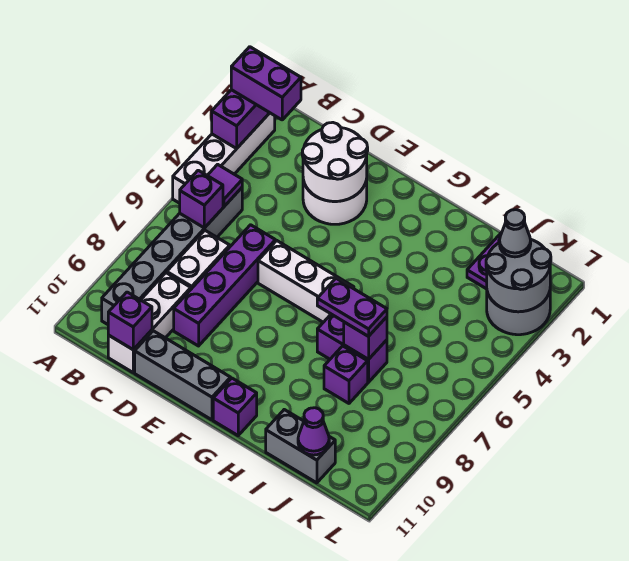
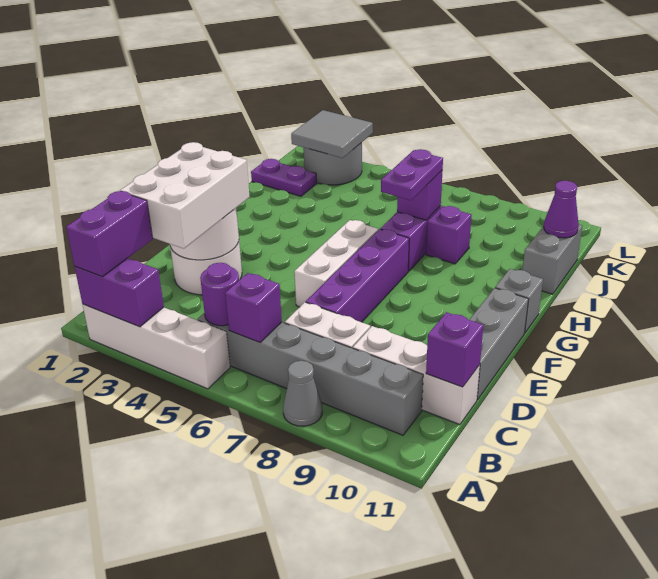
purple 1x1 tile [207,164,242,207] -> purple 1x1 round brick [200,263,239,326]
none -> white 2x3 brick [120,142,250,249]
purple 1x4 brick [174,225,275,346] -> purple 1x4 brick turned to [306,229,409,322]
purple 1x1 brick [213,378,257,436] -> grey 1x1 brick [495,269,543,333]
grey 2x2 round brick [486,239,551,312] -> grey 2x2 tile [291,110,373,158]
grey 1x1 cone [500,210,531,257] -> grey 1x1 cone moved to [283,361,322,426]

